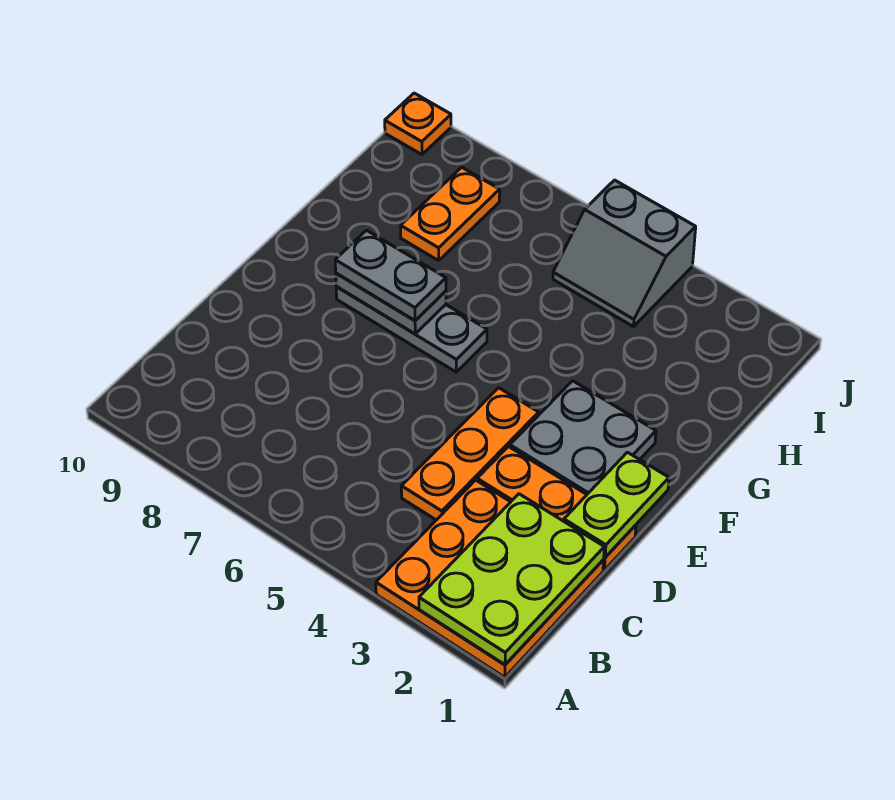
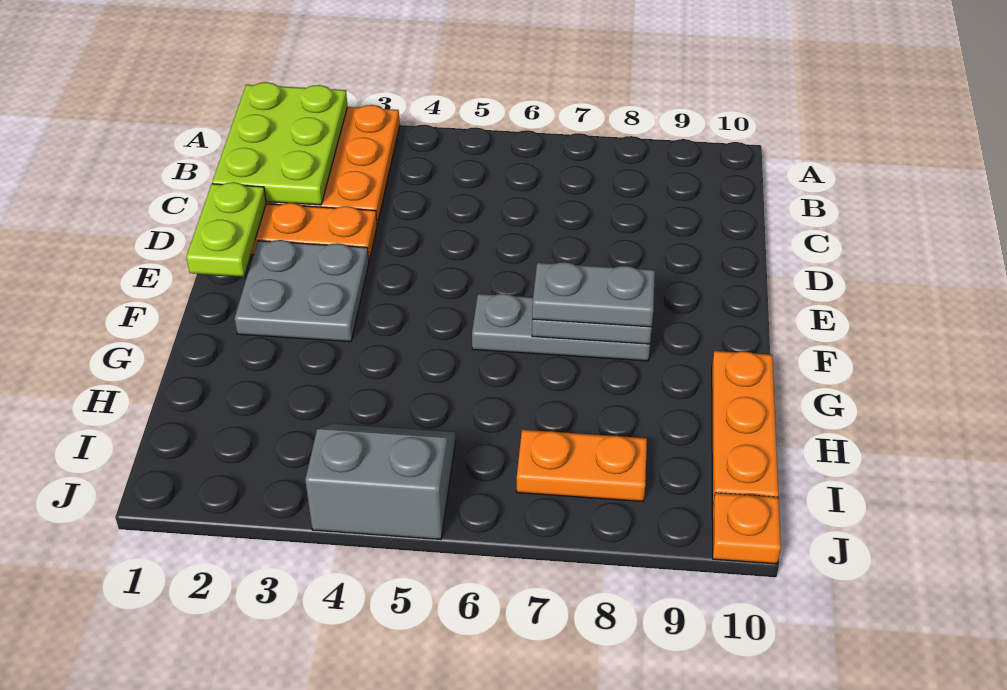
orange 1x3 plate [401,388,539,520] -> orange 1x3 plate moved to [712,351,778,506]
orange 1x2 plate [401,167,500,261] -> orange 1x2 plate turned to [517,430,647,501]

